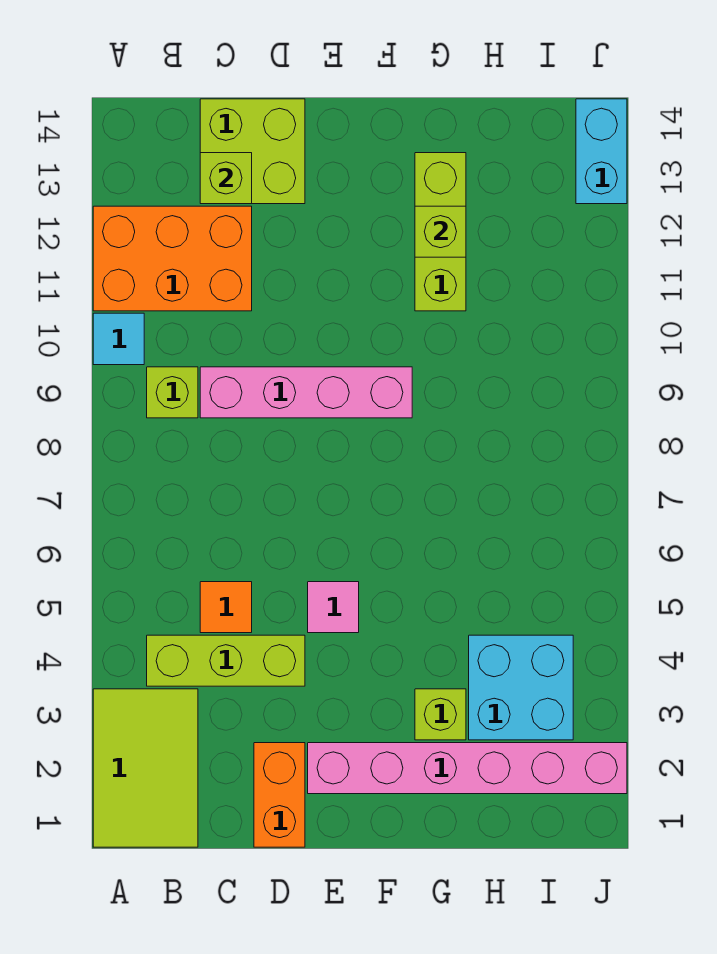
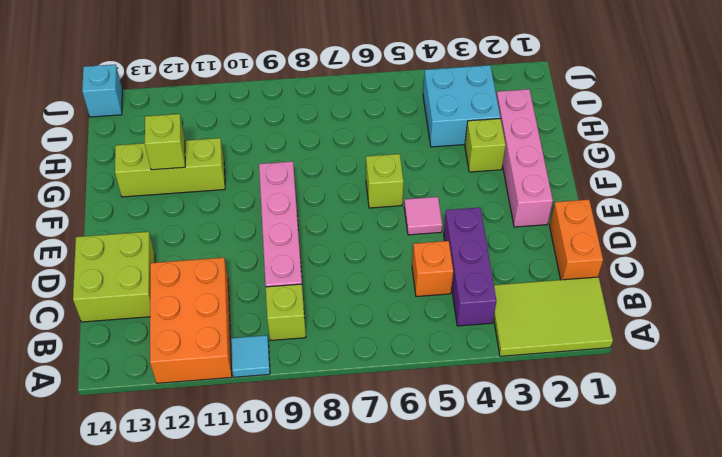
lime 1x3 brick [147,635,305,686] -> purple 1x3 brick [444,207,497,326]
orange 1x1 tile [200,582,252,633] -> orange 1x1 brick [412,241,453,297]
lime 1x1 brick [200,153,252,204] -> lime 1x1 brick moved to [366,154,404,208]
orange 1x2 brick [254,743,305,847] -> orange 1x2 brick turned to [550,200,603,280]
pink 1x6 brick [308,743,627,794] -> pink 1x4 brick [496,89,553,227]
cyan 1x2 brick [576,99,627,204] -> cyan 1x1 brick [82,64,122,117]

